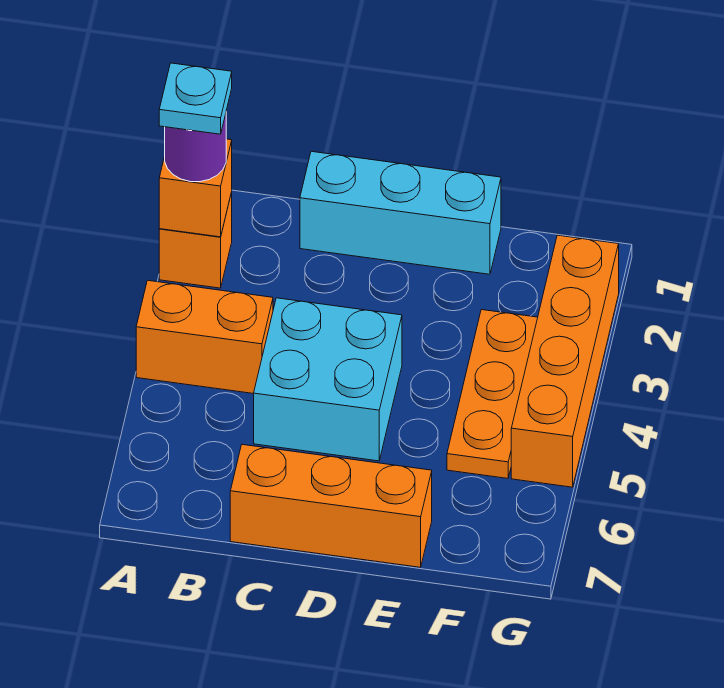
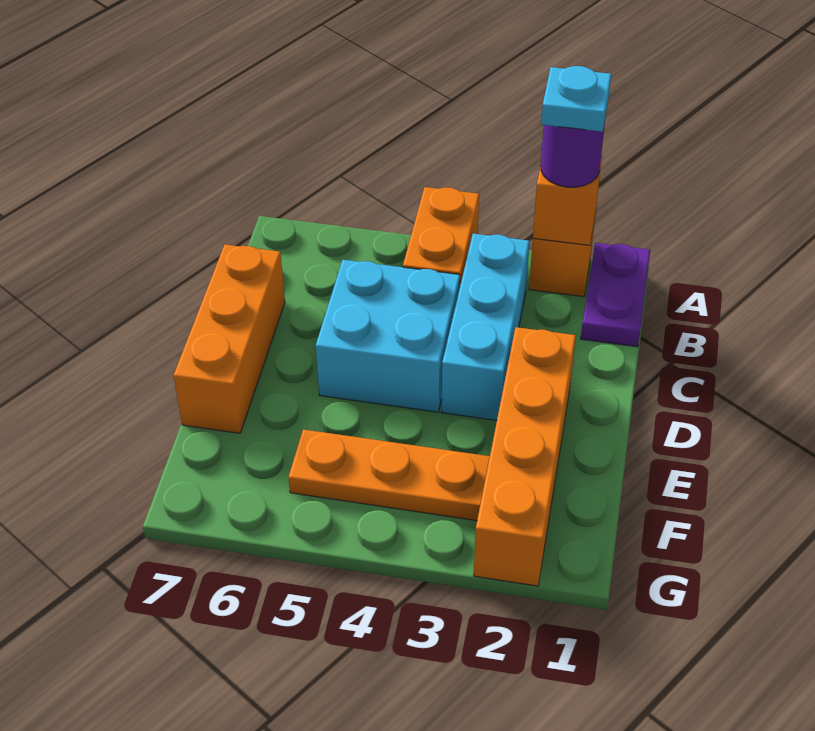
none -> purple 1x2 plate [581,243,650,347]
cyan 1x3 brick [300,151,501,274] -> cyan 1x3 brick moved to [442,234,529,420]
orange 1x4 brick [511,235,619,487] -> orange 1x4 brick turned to [474,327,576,586]

